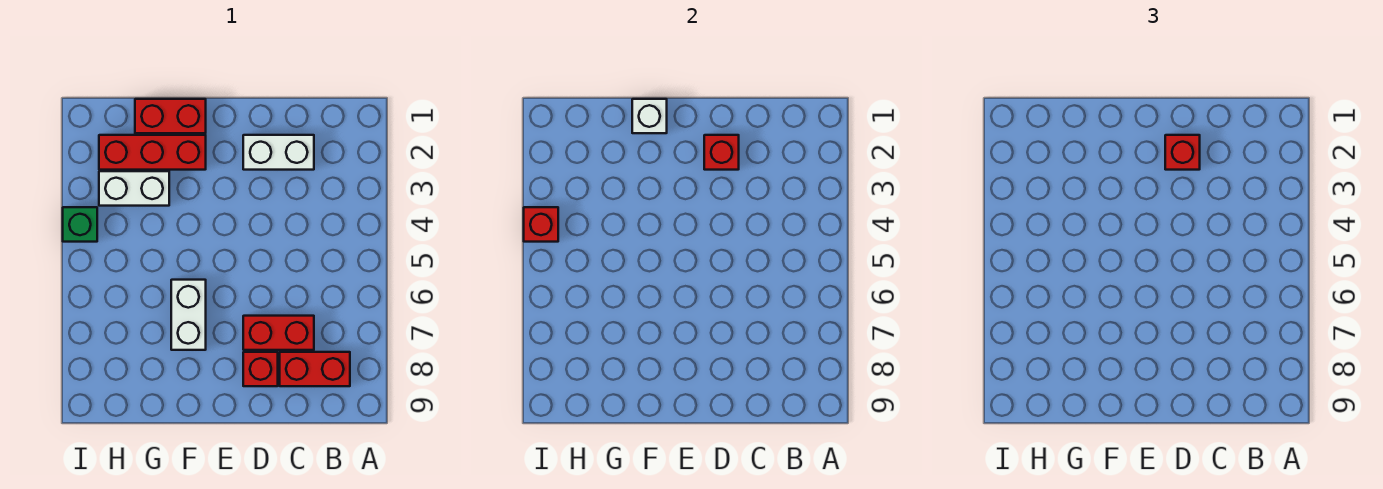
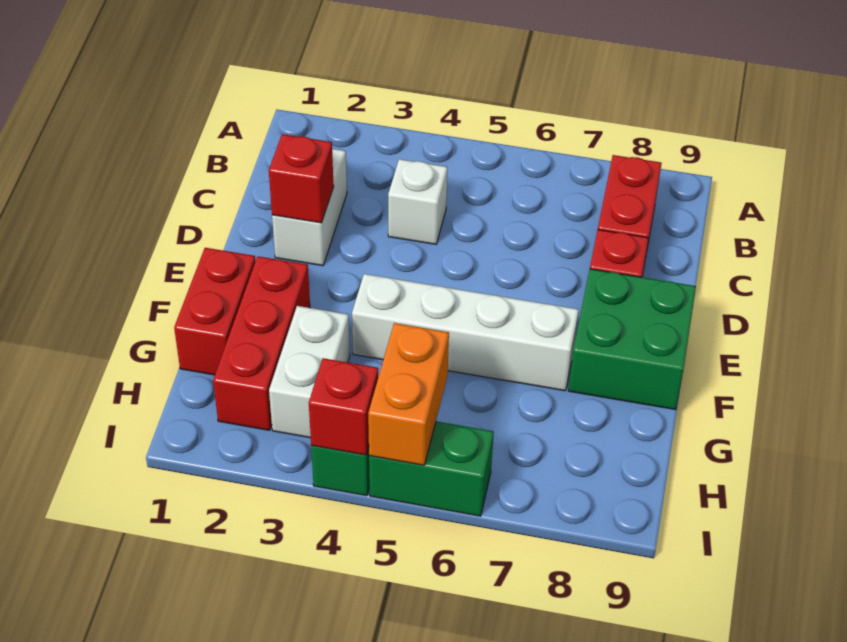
red 1x2 brick [243,316,314,350] -> none
red 1x1 brick [1165,135,1200,170] -> none
none -> green 2x2 brick [569,269,696,410]
white 1x1 brick [632,99,667,133] -> white 1x1 brick moved to [388,159,447,244]
white 1x2 brick [171,280,206,350] -> white 1x4 brick [352,274,579,391]
none -> orange 1x2 brick [368,323,449,465]
none -> green 1x2 brick [369,421,494,516]

